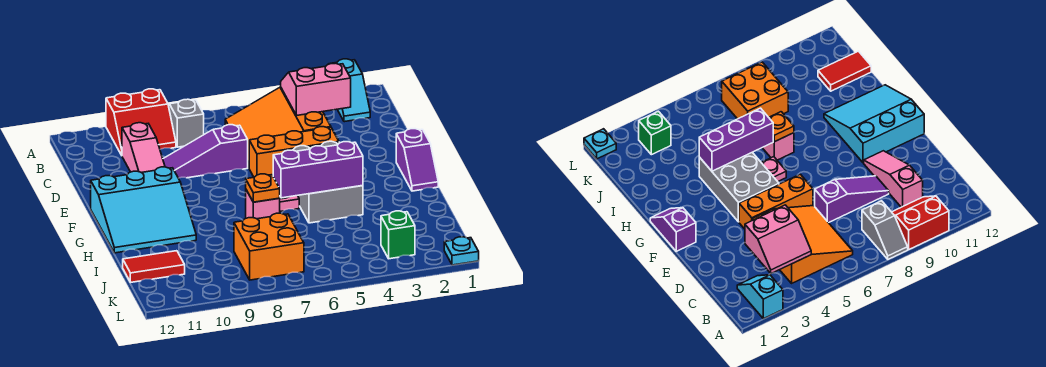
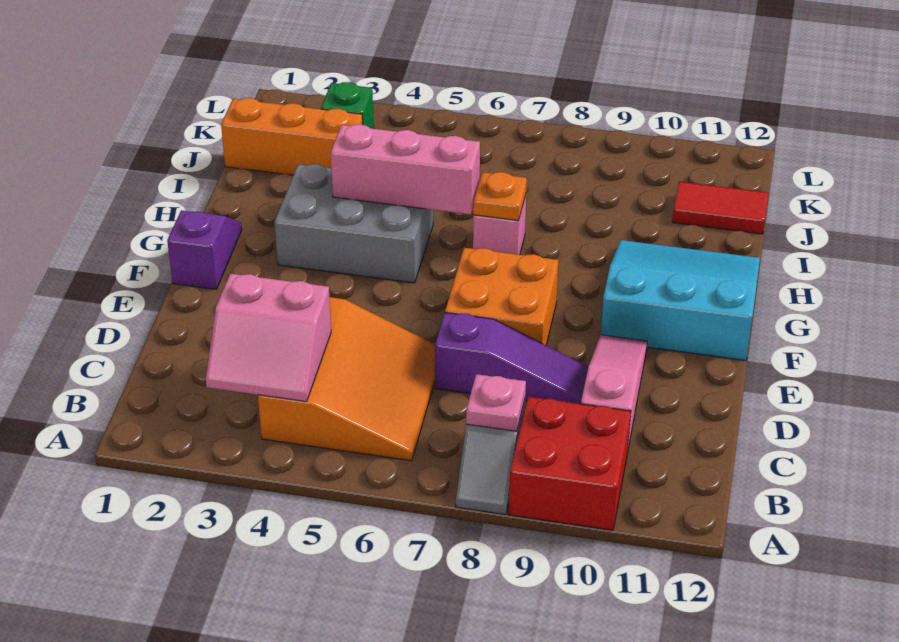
cyan 1x2 slope [330,59,370,122] -> none
red 2x2 slope [106,89,176,155] -> red 2x2 brick [509,397,631,530]
orange 1x3 brick [249,127,339,177] -> orange 1x3 brick moved to [221,98,363,175]
grey 2x3 brick [285,141,363,223] -> grey 2x3 brick turned to [274,164,433,283]
pink 1x1 plate [280,196,299,211] -> pink 1x1 plate moved to [466,374,526,431]
purple 1x3 brick [273,142,363,198] -> pink 1x3 brick [331,124,480,215]
orange 2x2 brick [234,213,304,280] -> orange 2x2 brick moved to [445,248,558,345]
cyan 1x1 plate [444,237,479,265] -> none

